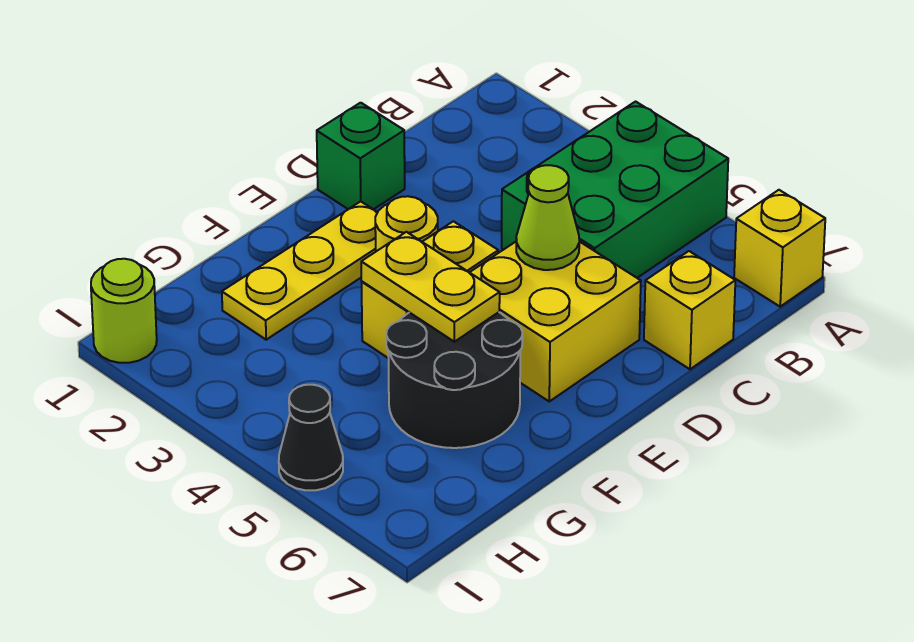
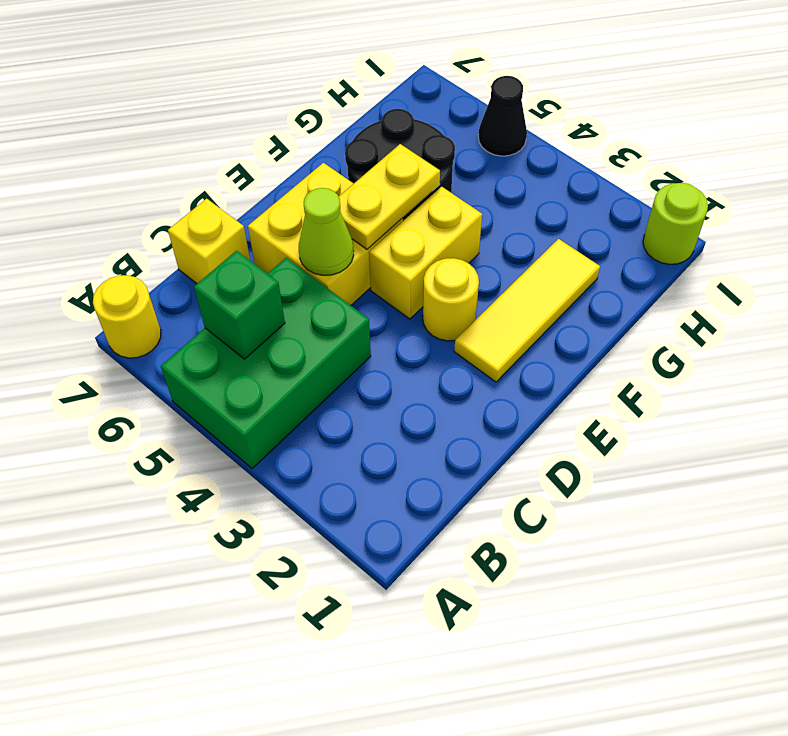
yellow 1x1 brick [734,190,825,307] -> yellow 1x1 round brick [93,275,161,358]
green 1x1 brick [317,103,405,210] -> green 1x1 brick moved to [194,251,285,359]
yellow 1x3 plate [222,201,378,340] -> yellow 1x3 tile [454,239,600,382]
yellow 1x2 plate [361,232,500,342] -> yellow 1x2 plate turned to [339,144,440,249]

